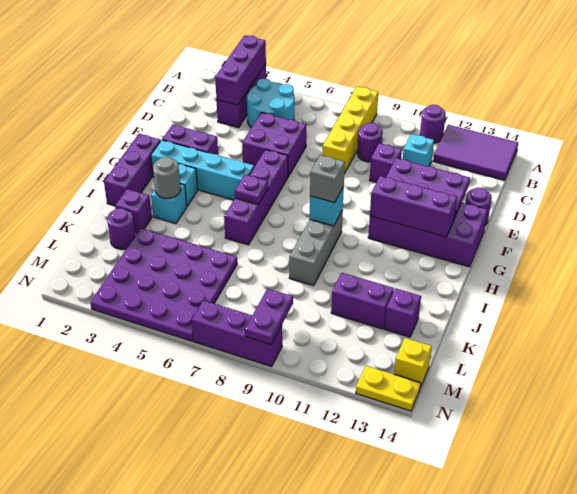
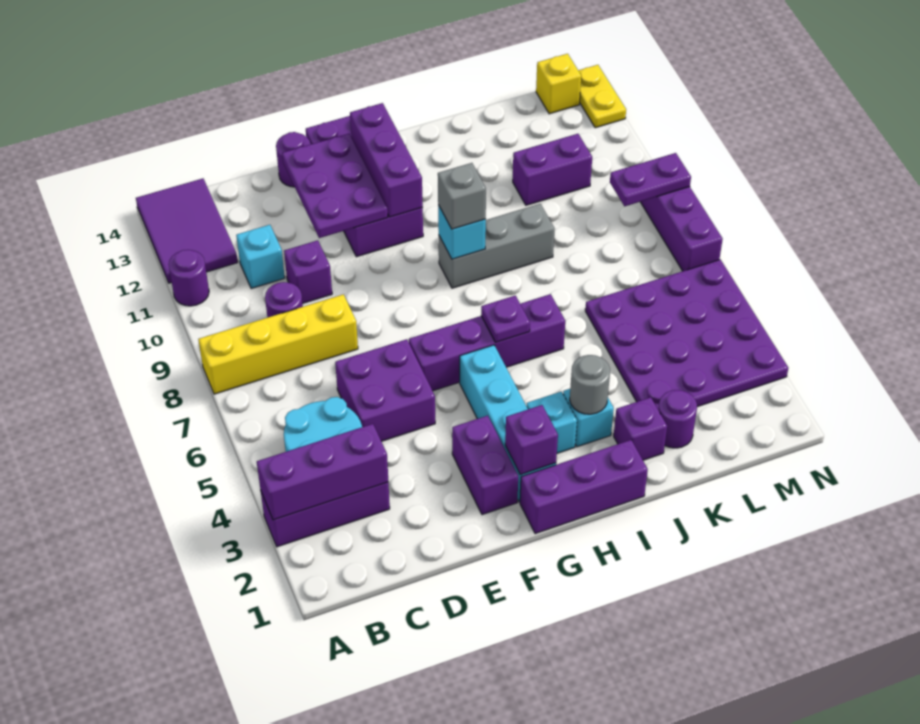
purple 1x2 brick [331,273,394,329] -> purple 1x2 brick turned to [513,134,592,205]
purple 1x1 brick [385,288,421,337] -> purple 1x1 brick moved to [505,405,558,475]

